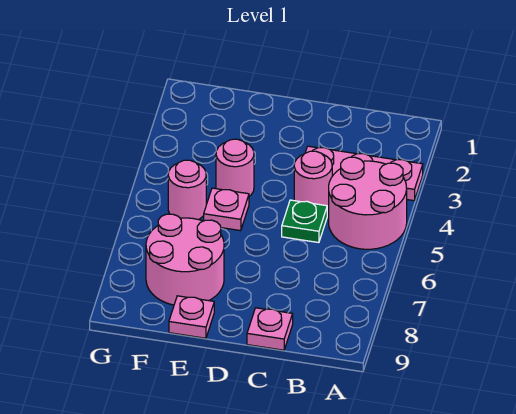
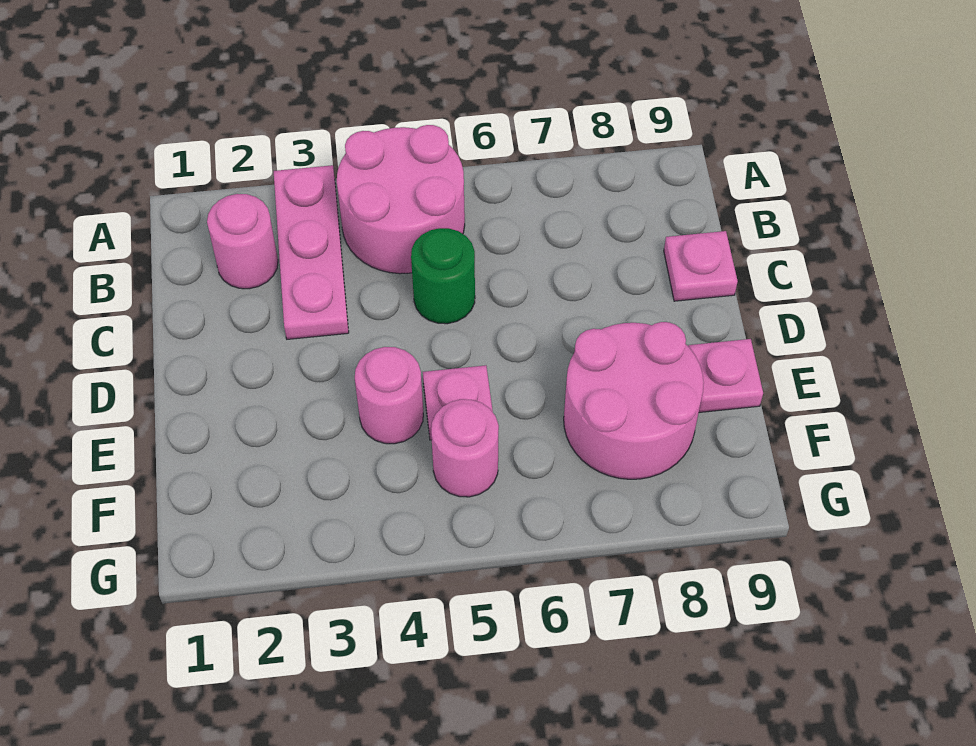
pink 1x1 round brick [294,151,332,208] -> pink 1x1 round brick moved to [207,194,278,289]
green 1x1 plate [282,200,327,243] -> green 1x1 round brick [411,228,475,324]

